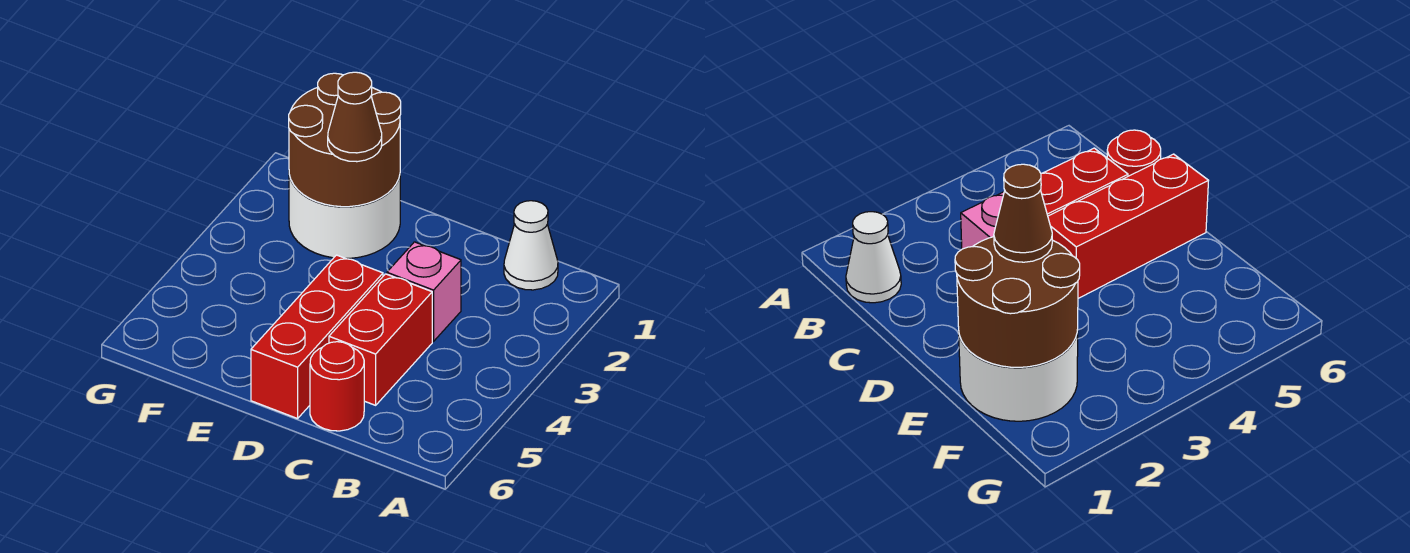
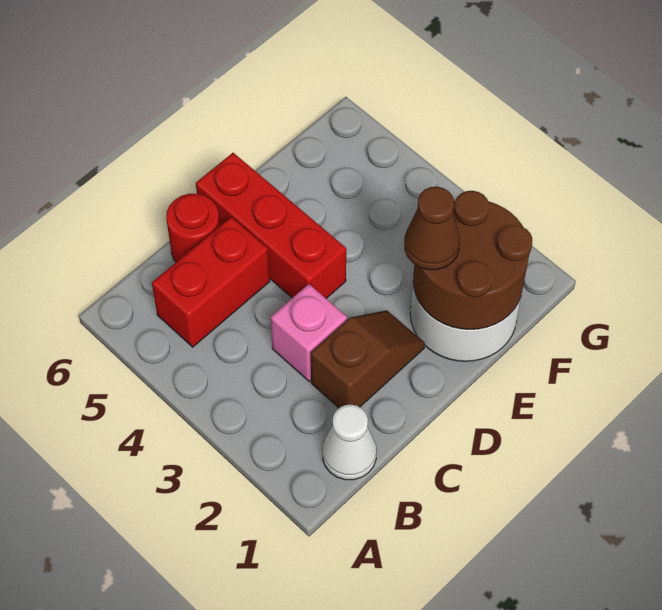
none -> brown 1x2 slope [311,310,425,408]
red 1x2 brick [329,274,432,405] -> red 1x2 brick turned to [152,217,270,347]

